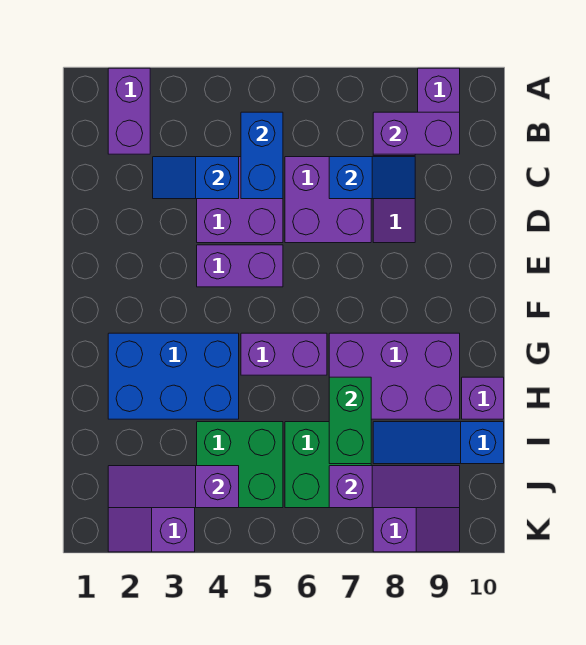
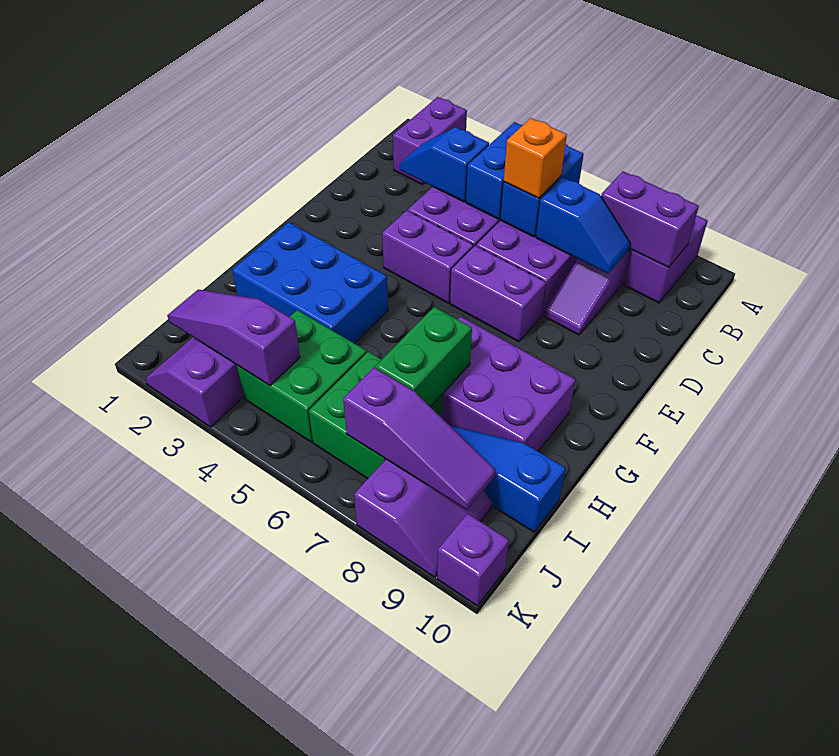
none -> blue 1x2 brick [500,145,584,237]
none -> orange 1x1 brick [504,118,567,198]
purple 1x2 brick [241,333,327,375] -> purple 1x2 brick moved to [450,246,546,342]
purple 1x1 brick [462,377,504,419] -> purple 1x1 brick moved to [437,514,509,606]

